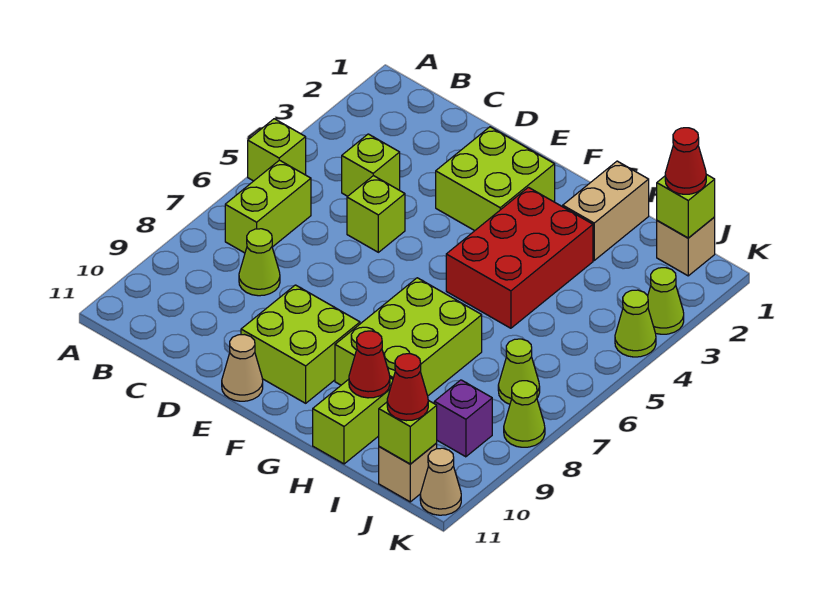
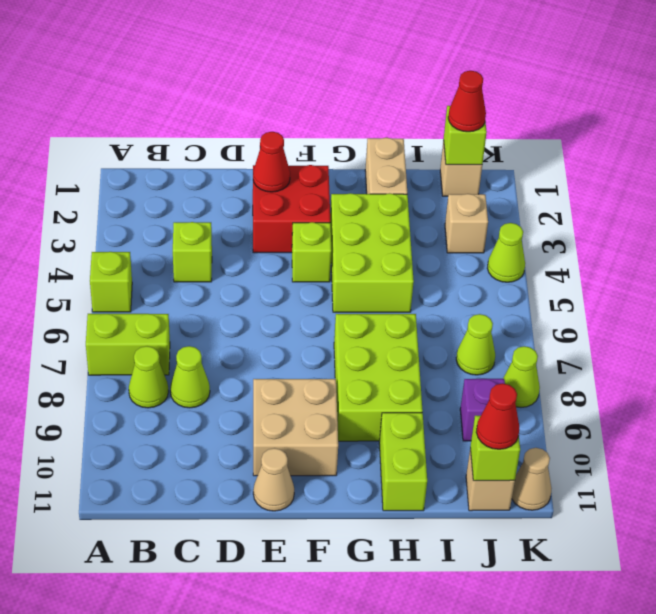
lime 1x2 brick [225,160,311,253] -> lime 1x2 brick turned to [86,314,170,375]
lime 1x1 brick [347,176,405,252] -> lime 1x1 brick moved to [292,222,331,282]
lime 2x2 brick [436,127,555,231] -> red 2x2 brick [253,165,330,253]
lime 2x2 brick [241,285,360,403] -> tan 2x2 brick [253,379,338,476]
red 2x3 brick [446,187,593,328] -> lime 2x3 brick [330,193,414,312]
red 1x1 cone [349,331,390,398] -> red 1x1 cone moved to [253,132,290,192]
none -> tan 1x1 brick [445,194,488,253]
lime 1x1 cone [648,268,684,334] -> lime 1x1 cone moved to [129,346,168,408]

